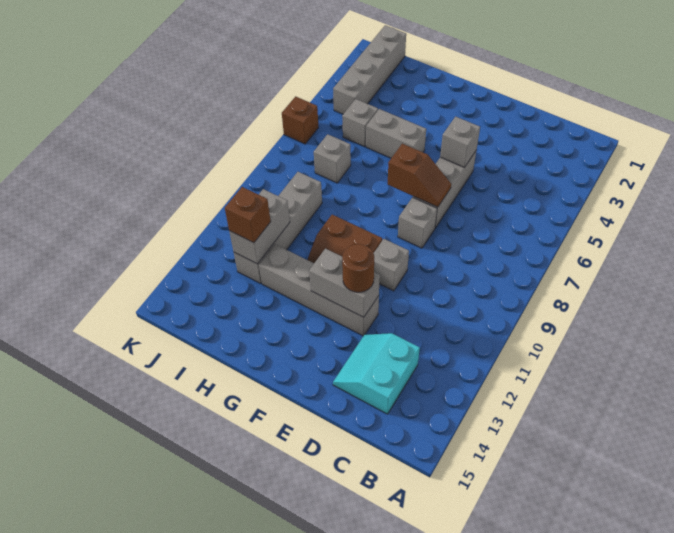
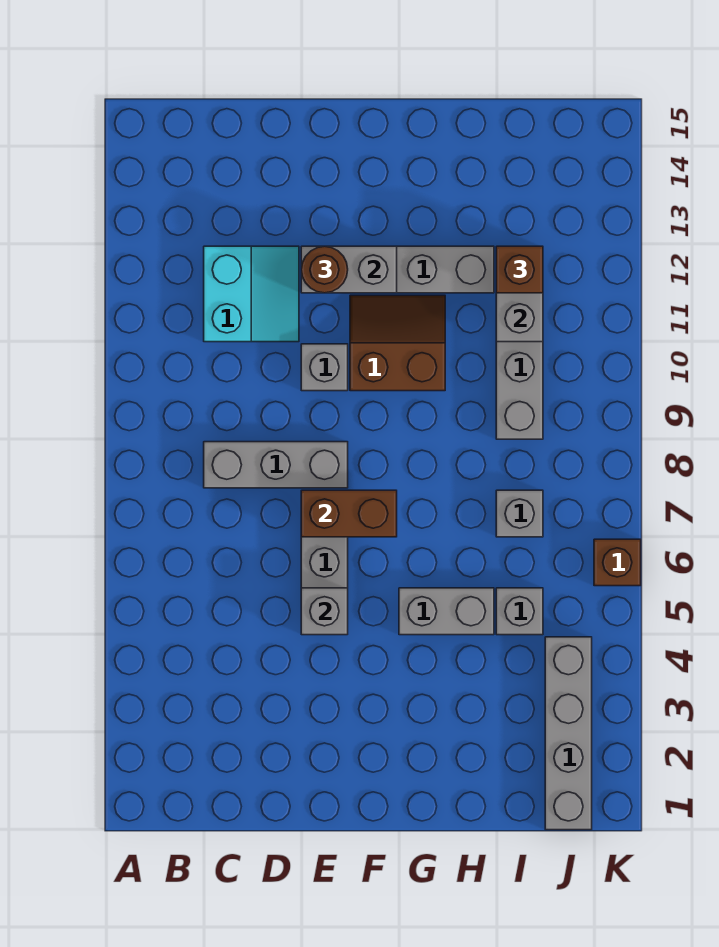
cyan 2x2 slope [333,333,420,414] -> cyan 2x2 slope moved to [204,246,299,342]
brown 1x2 slope [388,144,451,207] -> brown 1x2 brick [301,490,397,537]
grey 1x1 brick [398,197,437,248] -> grey 1x3 brick [204,442,348,488]

